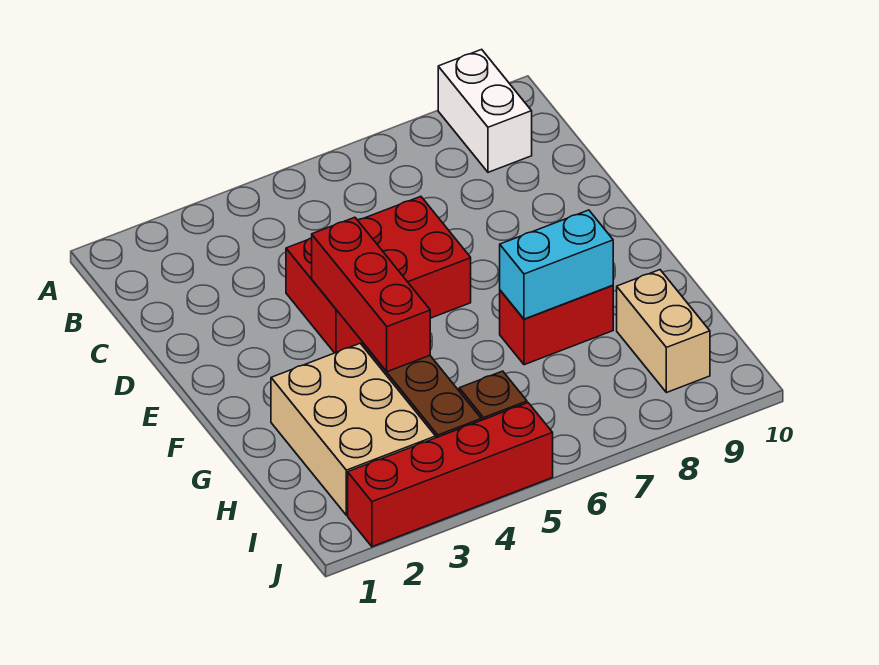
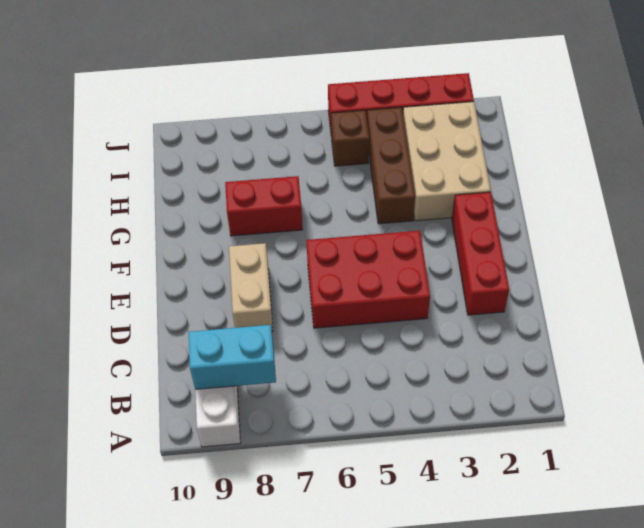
red 1x3 brick [312,217,430,372] -> red 1x3 brick moved to [452,192,509,315]
cyan 1x2 brick [500,210,613,319] -> cyan 1x2 brick moved to [189,325,276,389]
tan 1x2 brick [617,270,710,393] -> tan 1x2 brick moved to [229,243,273,332]

